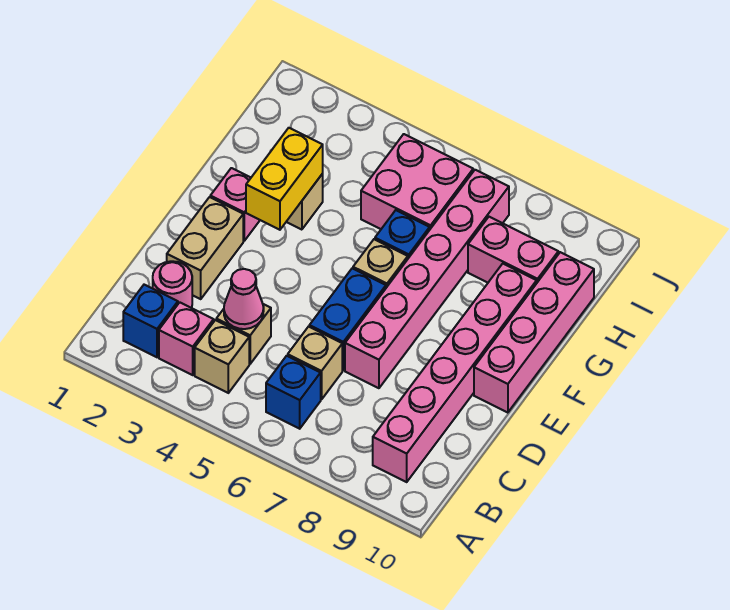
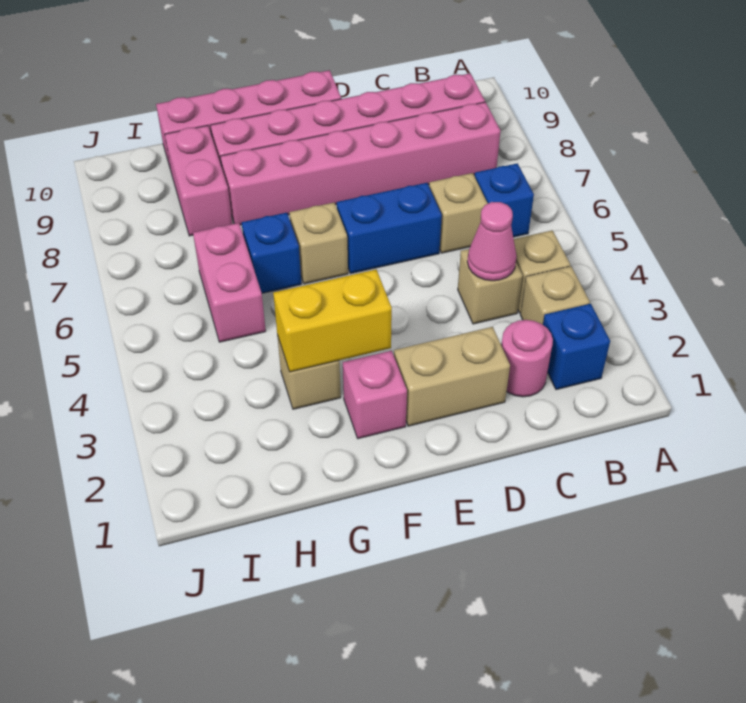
pink 1x1 brick [159,302,214,375] -> tan 1x1 brick [520,266,590,325]
pink 1x6 brick [345,170,509,388] -> pink 1x6 brick moved to [220,102,500,225]
pink 2x2 brick [361,134,473,229] -> pink 1x2 brick [193,223,266,342]

